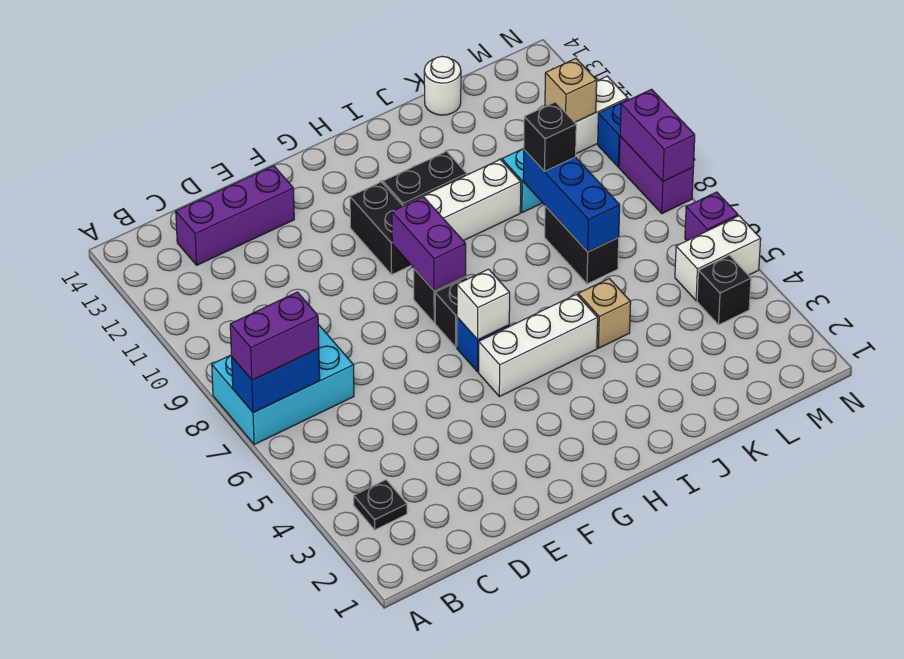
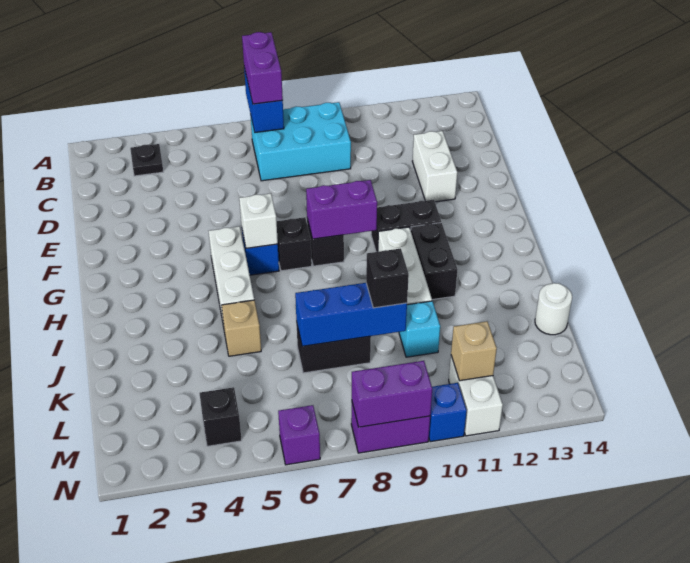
cyan 2x3 brick [212,324,354,444] -> cyan 2x3 brick turned to [250,102,351,181]
purple 1x3 brick [176,166,294,265] -> none
white 1x2 brick [675,216,761,301] -> white 1x2 brick moved to [412,131,457,202]

